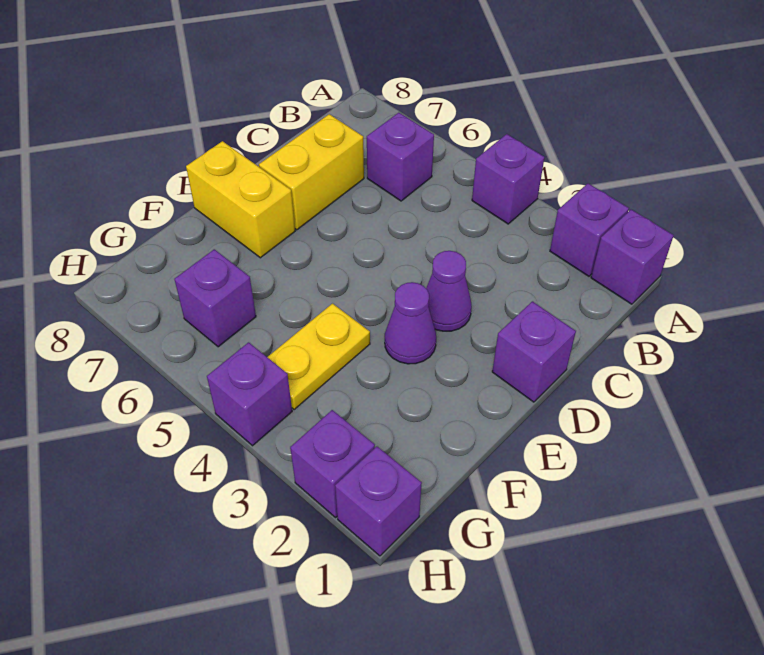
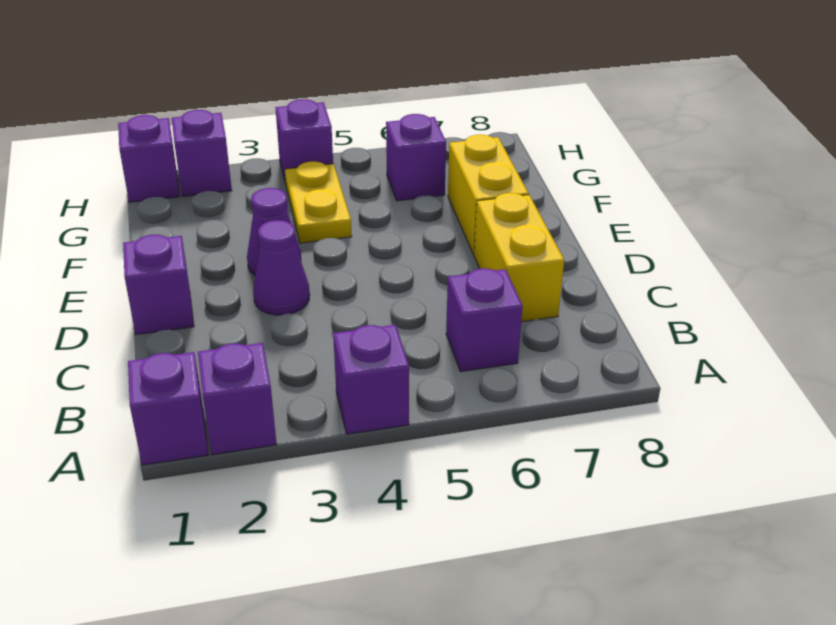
yellow 1x2 brick [186,141,295,258] -> yellow 1x2 brick turned to [448,135,529,255]

